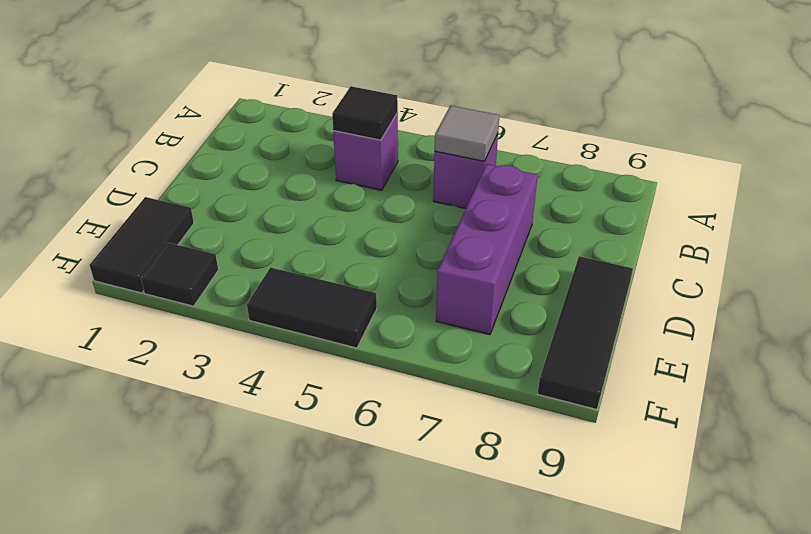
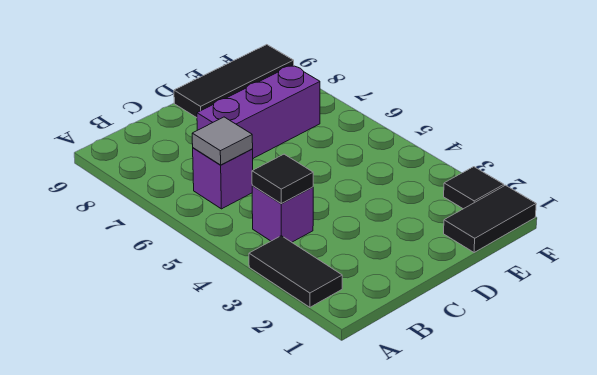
black 1x2 tile [247,267,377,348] -> black 1x2 tile moved to [249,236,342,307]

